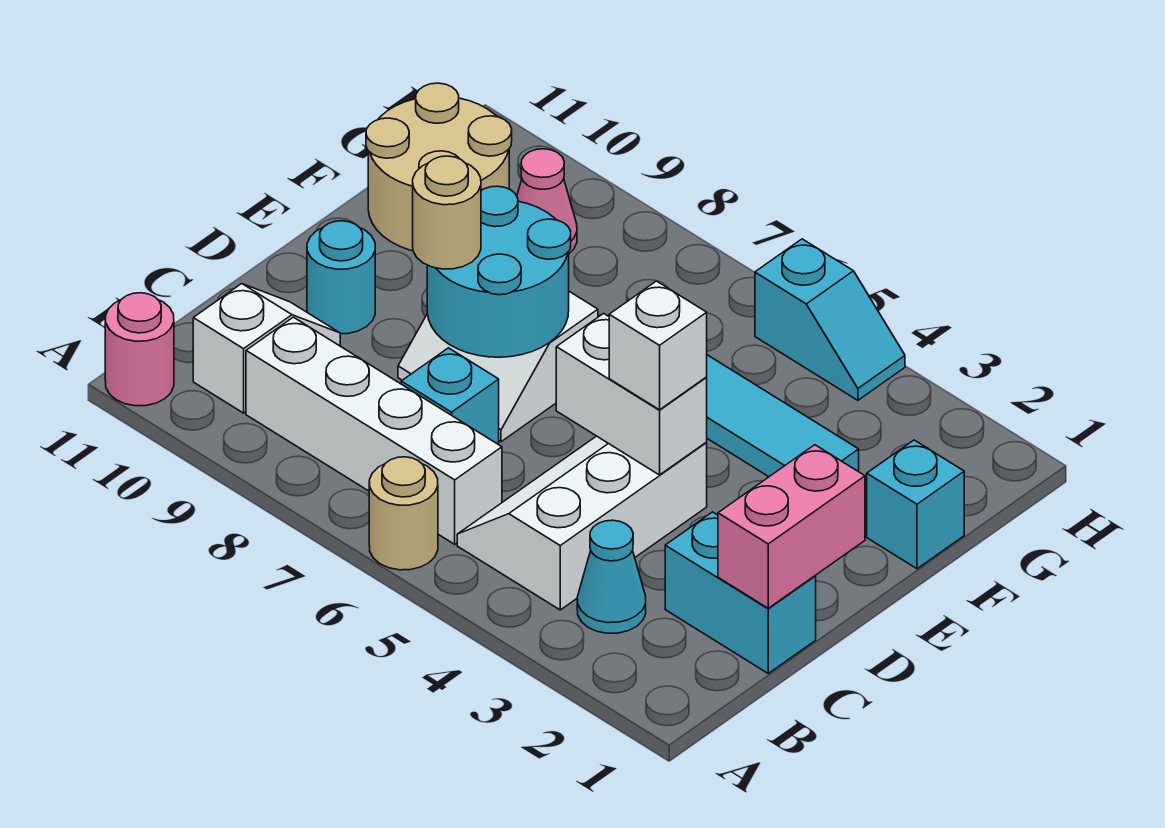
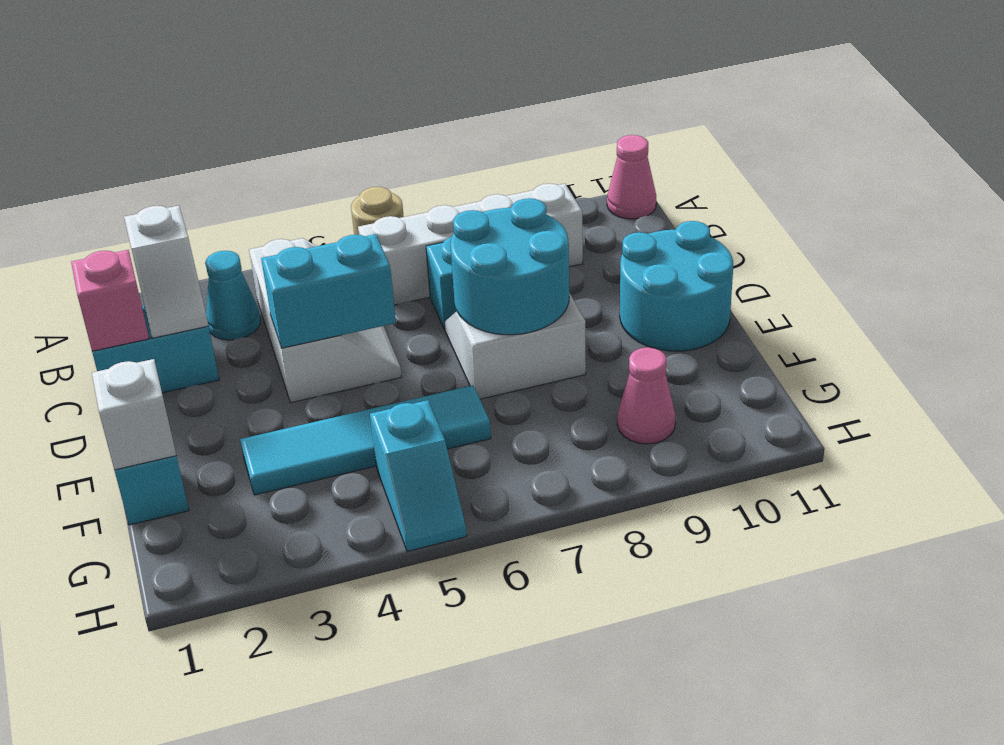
pink 1x1 round brick [105,293,174,406] -> pink 1x1 cone [607,135,656,219]
white 1x2 slope [193,284,340,413] -> white 1x2 slope moved to [124,206,208,338]
pink 1x2 brick [718,445,865,608] -> pink 1x1 brick [71,250,149,351]
white 1x2 brick [556,313,707,475] -> cyan 1x2 brick [261,234,396,348]
white 1x1 brick [609,281,707,410] -> white 1x1 brick moved to [92,359,176,470]
tan 1x1 round brick [413,156,481,269] -> none
cyan 1x1 round brick [307,221,375,334] -> cyan 2x2 round brick [620,221,733,351]
tan 2x2 round brick [366,83,512,251] -> none
cyan 1x2 slope [755,239,905,400] -> cyan 1x2 slope turned to [370,400,467,551]

